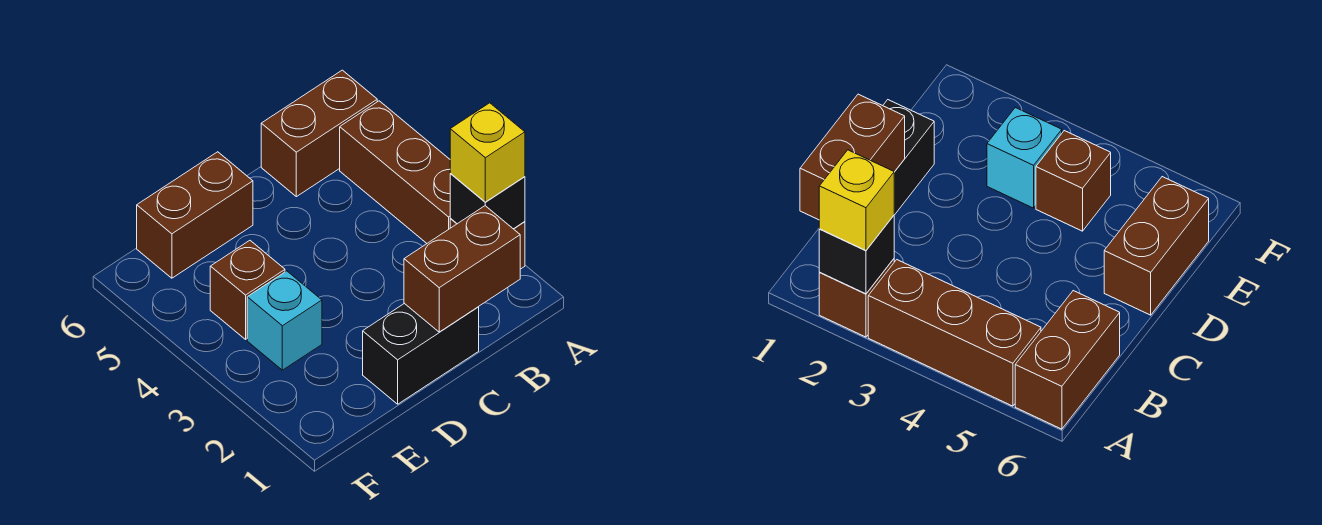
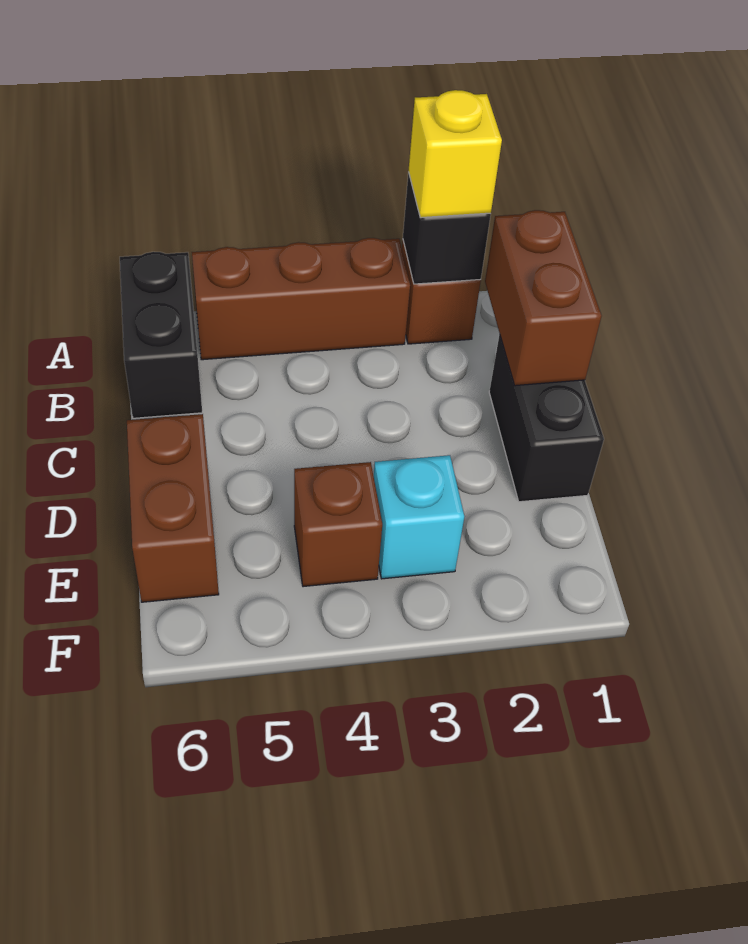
brown 1x2 brick [261,70,377,197] -> black 1x2 brick [120,252,202,418]

